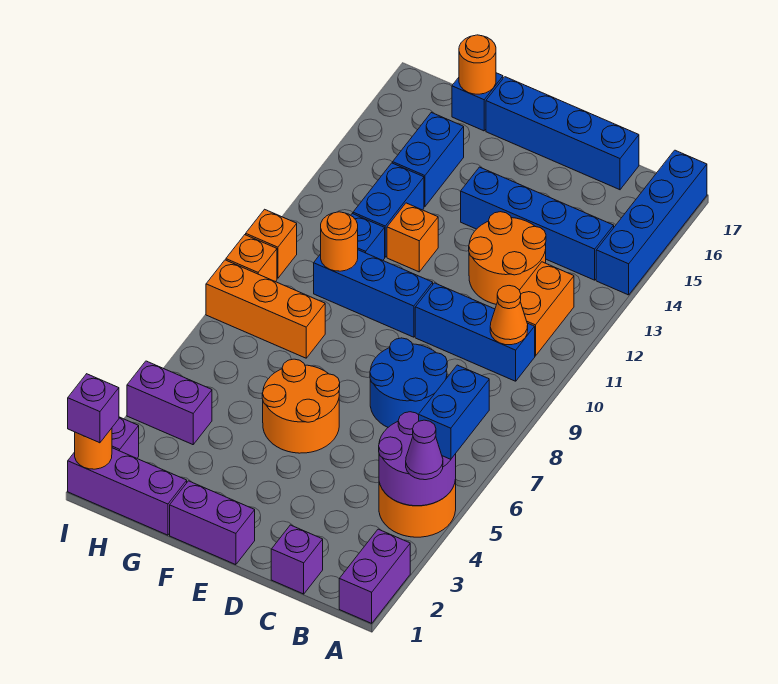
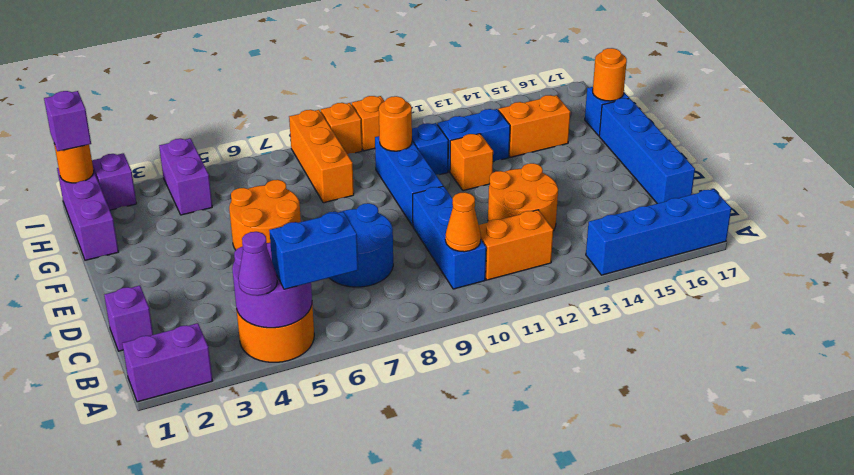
blue 1x4 brick [461,167,614,280] -> none
purple 1x2 brick [170,481,255,565] -> none
blue 1x2 brick [393,112,464,207] -> orange 1x2 brick [498,95,570,157]

